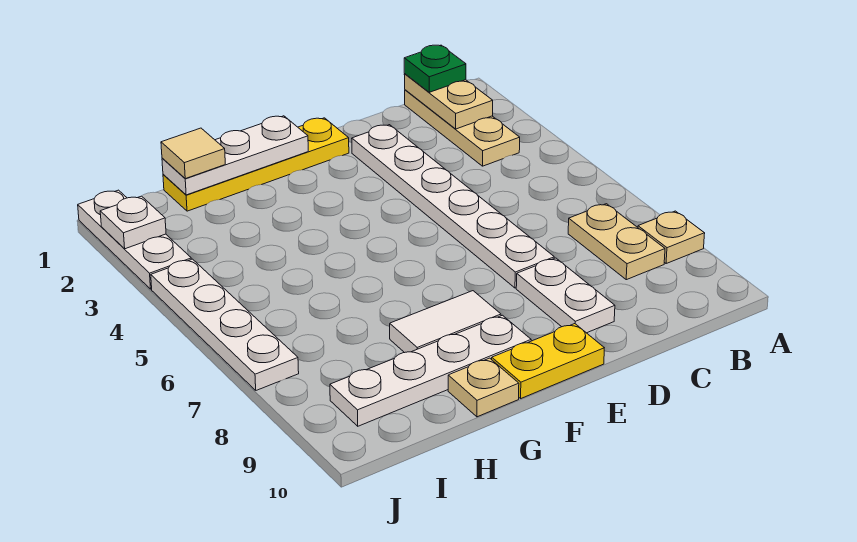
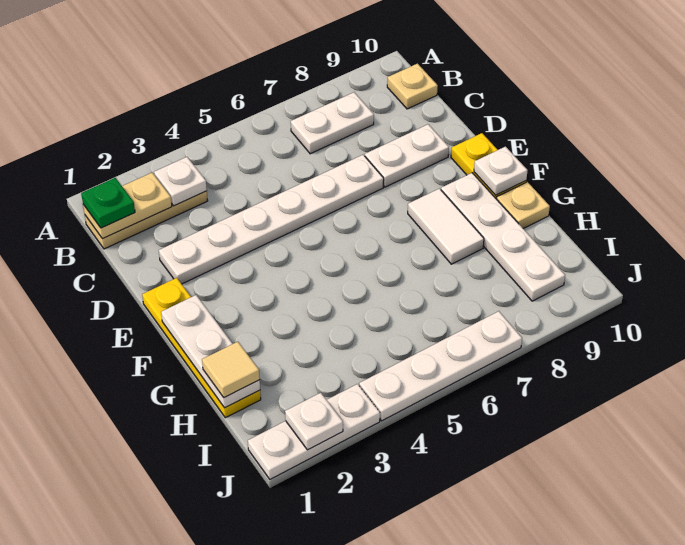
tan 1x1 plate [638,211,705,264] -> tan 1x1 plate moved to [387,64,438,109]
none -> white 1x1 plate [154,157,207,206]
tan 1x2 plate [568,204,665,280] -> white 1x2 plate [291,92,374,154]
none -> white 1x1 plate [474,147,528,195]

